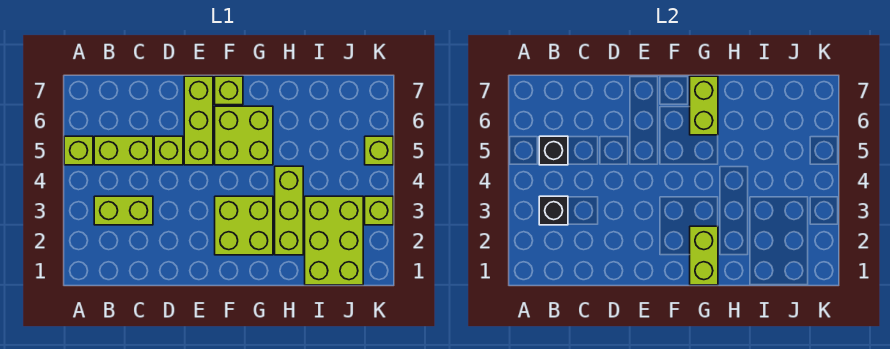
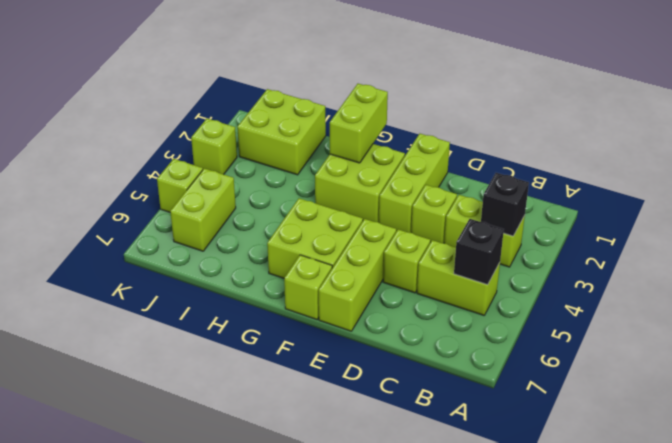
lime 1x1 brick [64,136,93,165] -> lime 1x1 brick moved to [411,185,457,243]
lime 1x2 brick [690,76,718,135] -> lime 1x2 brick moved to [170,168,236,251]
lime 1x3 brick [275,166,303,255] -> lime 1x3 brick moved to [379,134,450,233]
lime 2x3 brick [305,196,363,285] -> lime 2x2 brick [237,89,326,175]

